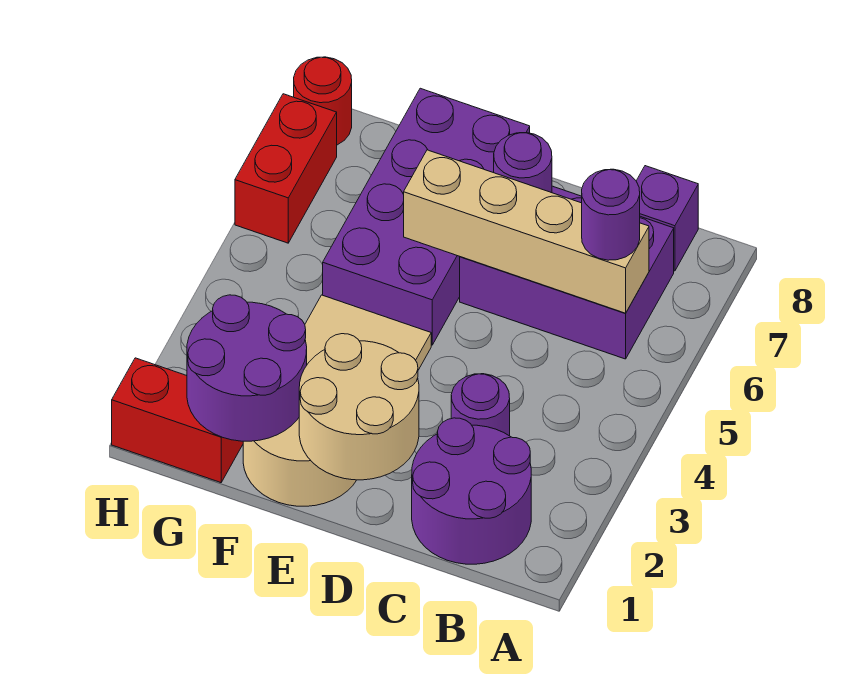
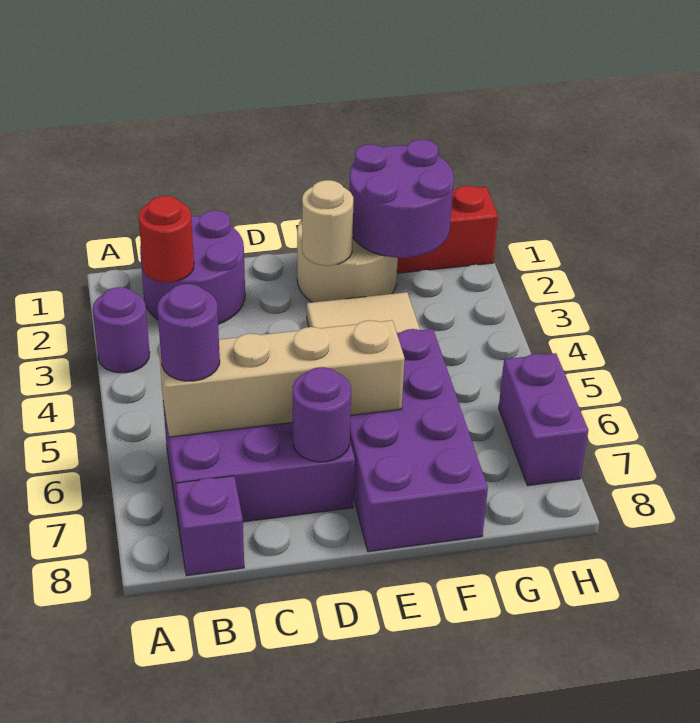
purple 1x1 round brick [451,374,510,436] -> purple 1x1 round brick moved to [93,287,150,373]
tan 2x2 round brick [299,334,419,480] -> tan 1x1 round brick [302,180,353,266]
red 1x2 brick [235,94,337,243] -> purple 1x2 brick [499,353,588,486]
red 1x1 round brick [294,57,352,145] -> red 1x1 round brick moved to [139,196,194,282]

